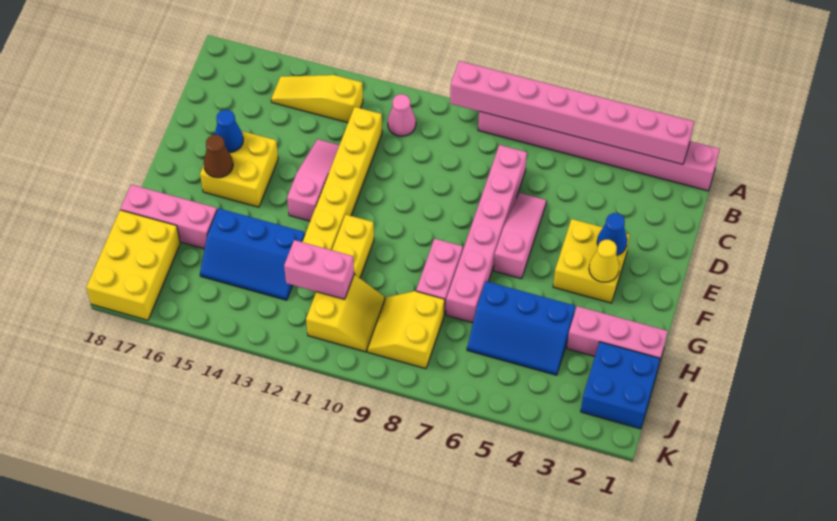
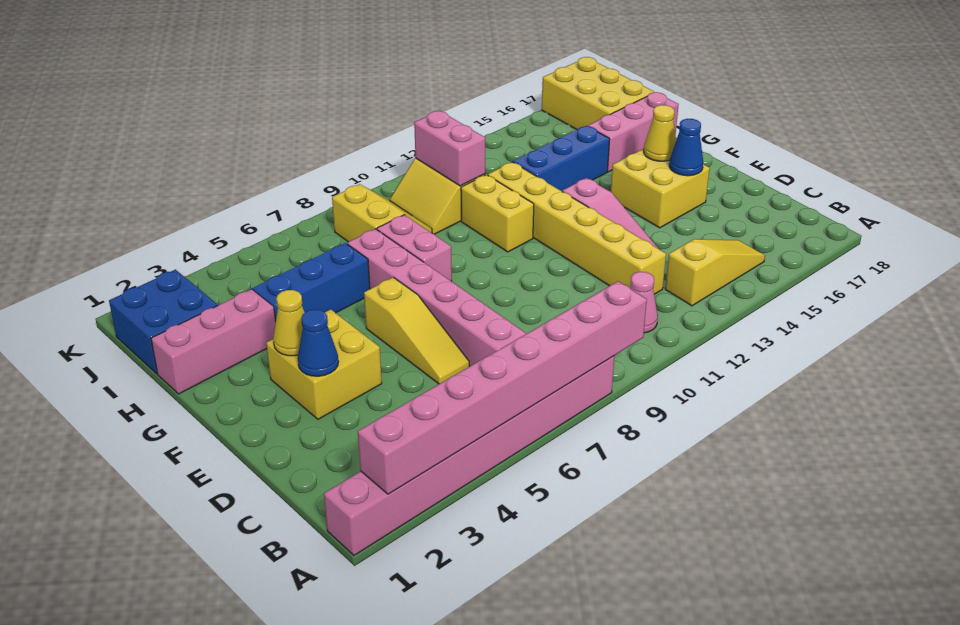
pink 1x3 slope [494,193,547,279] -> yellow 1x3 slope [364,277,469,384]
brown 1x1 cone [204,135,233,178] -> yellow 1x1 cone [644,105,676,161]
pink 1x2 brick [284,240,354,299] -> pink 1x2 brick turned to [414,111,485,186]

